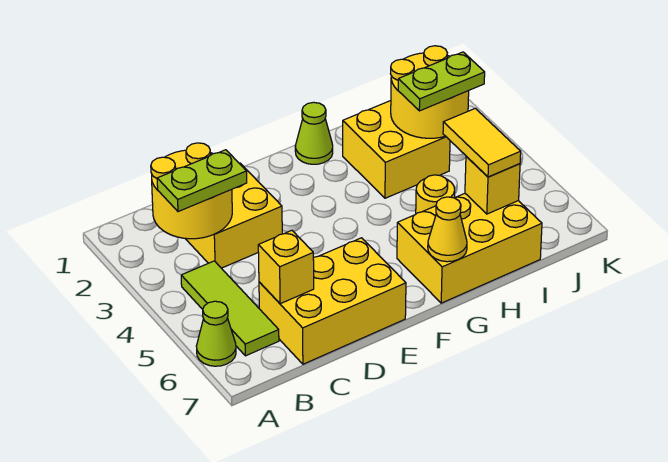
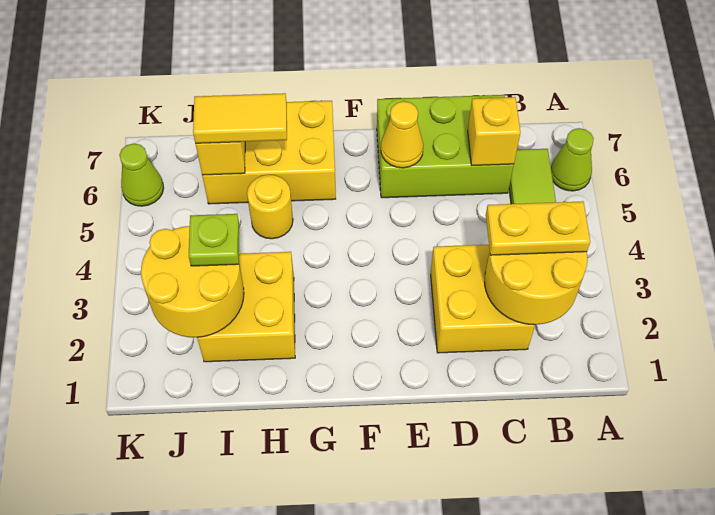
lime 1x2 plate [157,150,247,212] -> yellow 1x2 plate [486,201,590,255]
yellow 2x3 brick [259,238,406,364] -> lime 2x3 brick [377,95,514,198]
lime 1x1 cone [295,102,333,164] -> lime 1x1 cone moved to [119,143,164,206]
yellow 1x1 cone [428,197,467,262] -> yellow 1x1 cone moved to [381,101,423,168]
lime 1x2 plate [398,52,485,111] -> lime 1x1 plate [189,214,239,266]
yellow 1x2 tile [443,108,521,177] -> yellow 1x2 tile turned to [193,93,287,143]

